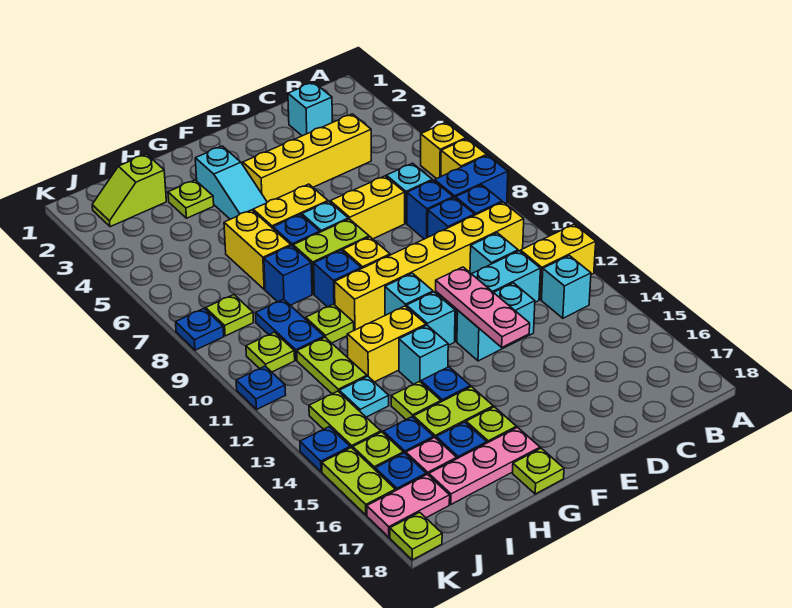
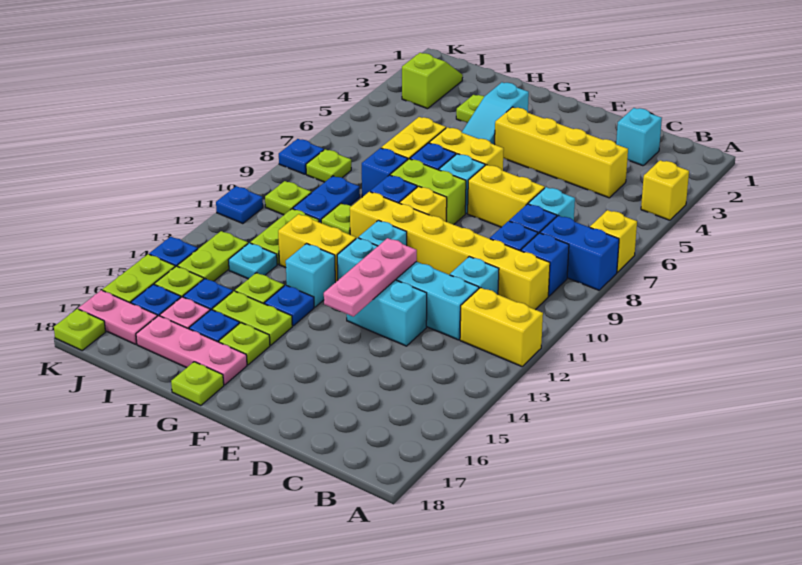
yellow 1x1 brick [421,122,466,179] -> yellow 1x1 brick moved to [641,160,689,220]
cyan 1x1 brick [541,256,591,318] -> none
lime 1x2 slope [92,154,166,227] -> lime 1x2 slope turned to [402,53,463,109]

